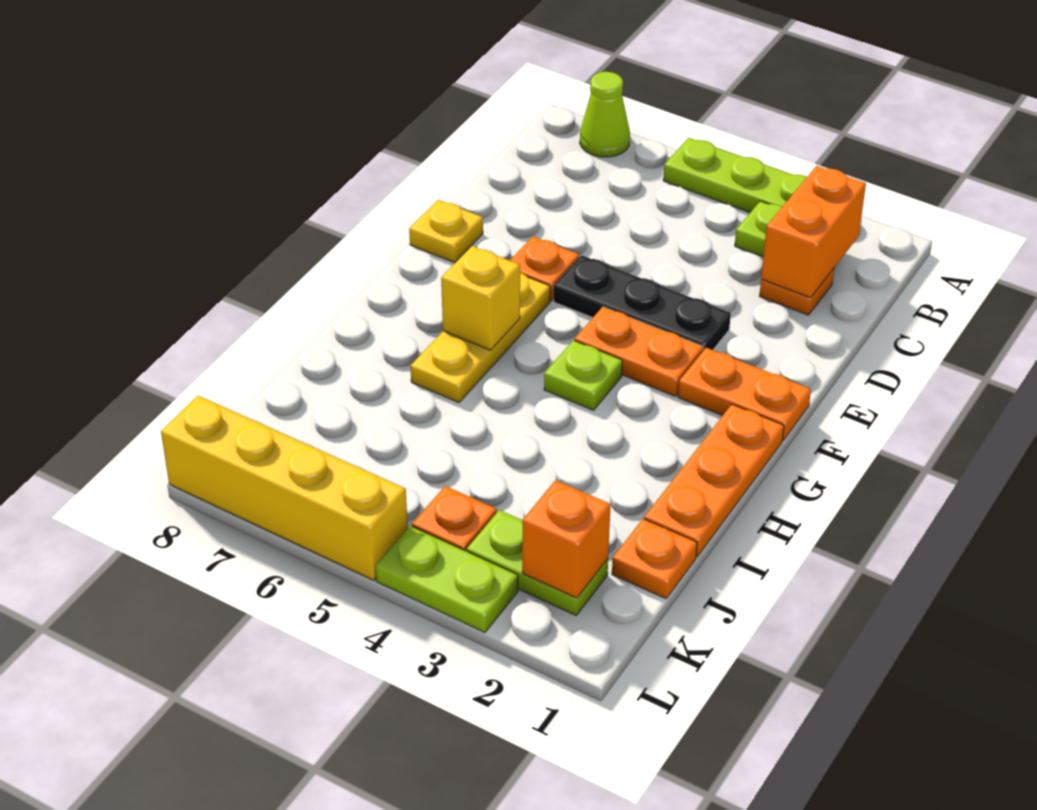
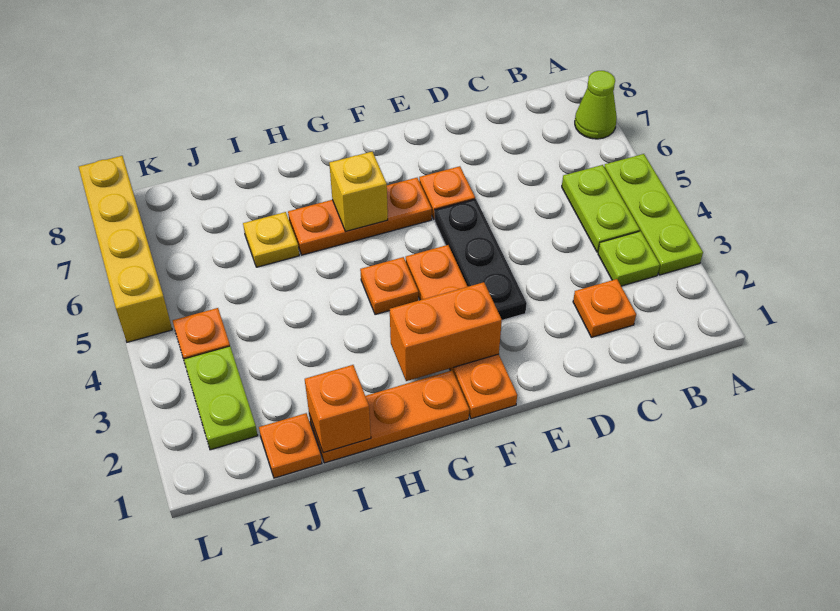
orange 1x2 brick [761,166,866,298] -> orange 1x2 brick moved to [390,282,502,381]
yellow 1x1 plate [409,200,483,263] -> yellow 1x1 plate moved to [243,212,299,267]
yellow 1x3 plate [411,273,550,403] -> orange 1x3 plate [288,178,432,255]
lime 1x1 plate [544,340,622,410] -> orange 1x1 plate [360,257,418,315]
orange 1x1 brick [522,480,611,598] -> orange 1x1 brick moved to [305,365,371,453]
lime 1x2 plate [376,526,518,632] -> lime 1x2 plate moved to [562,165,640,252]

